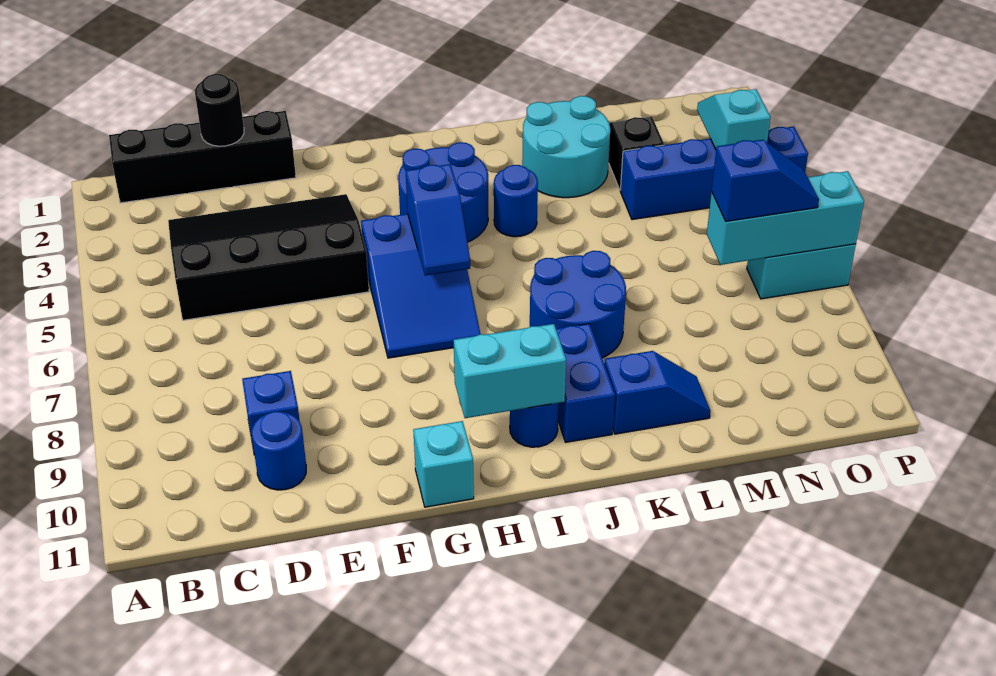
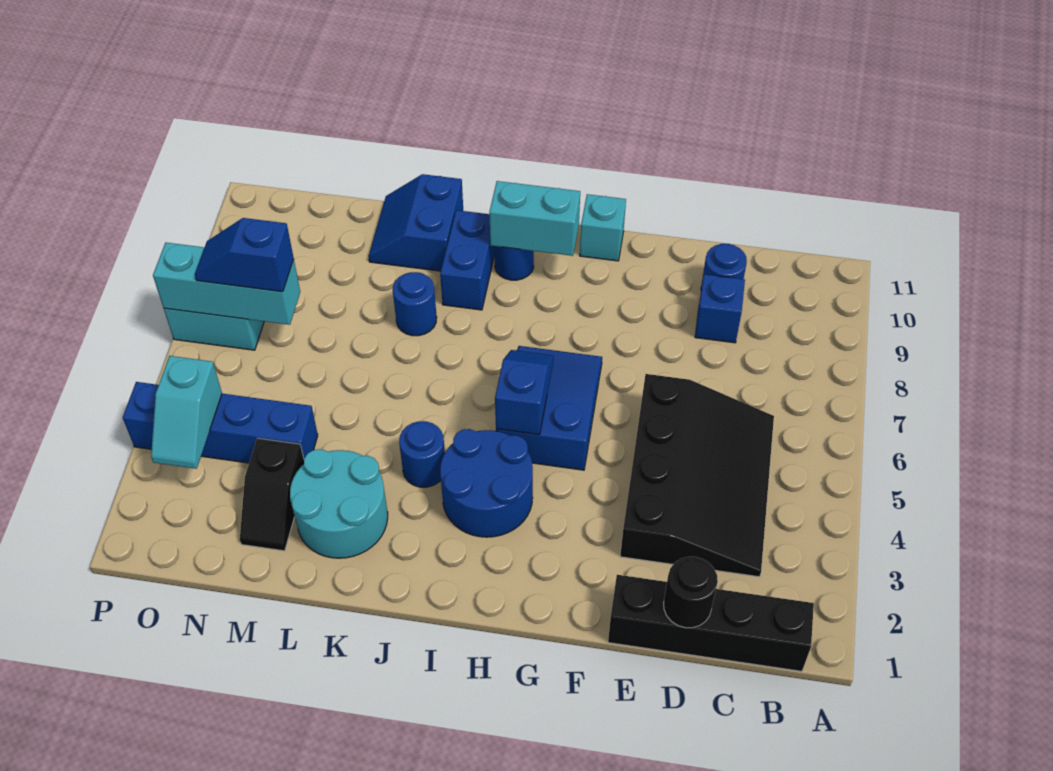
black 3x4 slope [168,194,369,320] -> black 3x4 slope turned to [620,374,774,577]
blue 2x2 round brick [530,251,626,358] -> blue 1x1 round brick [393,272,437,336]
blue 1x2 slope [604,351,710,434] -> blue 2x2 slope [369,174,463,271]

